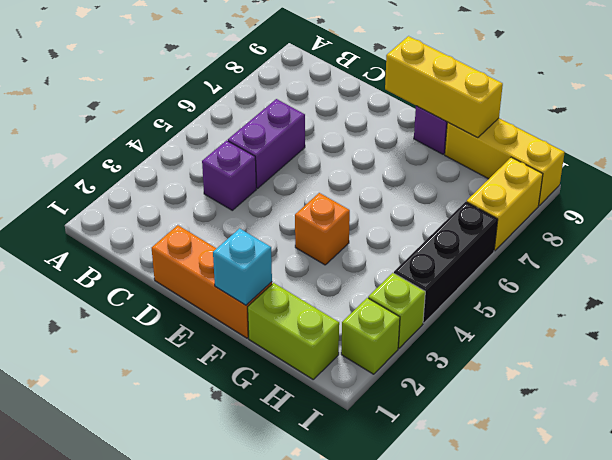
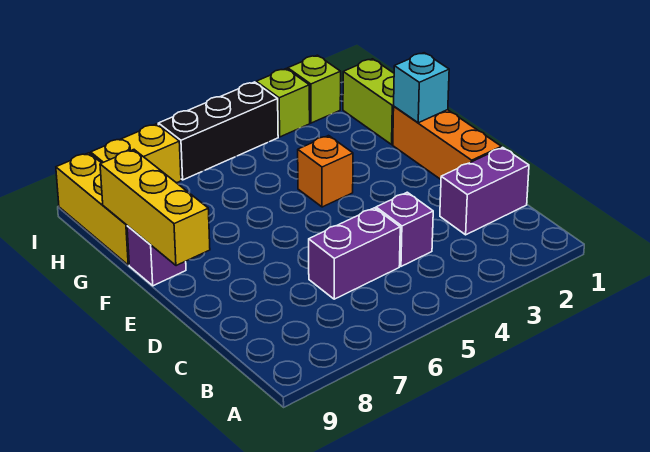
none -> purple 1x2 brick [440,147,529,235]

